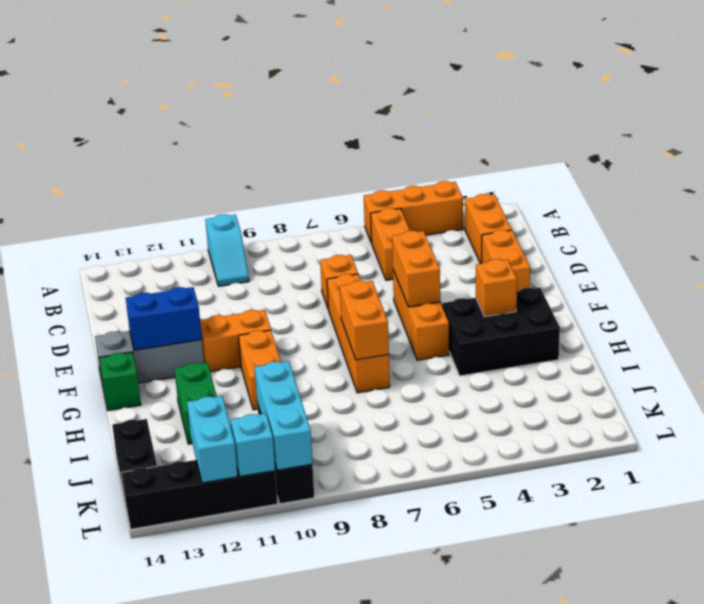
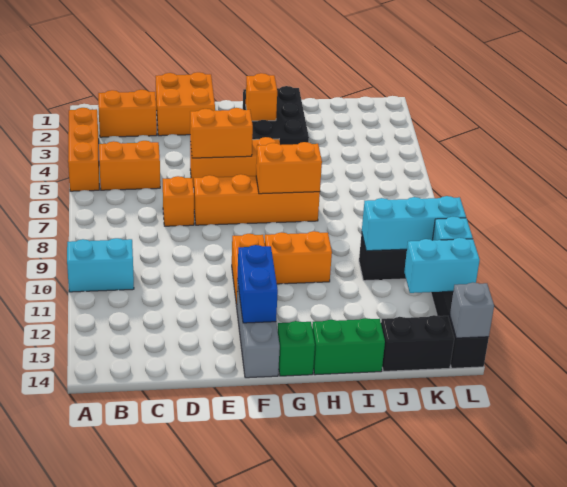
cyan 1x2 slope [205,214,249,286] -> cyan 1x2 brick [67,238,134,292]
orange 1x2 brick [482,230,530,291] -> orange 2x2 brick [156,72,215,136]
green 1x2 brick [174,362,217,444] -> green 1x2 brick moved to [312,318,385,375]
none -> grey 1x1 brick [450,283,494,338]

